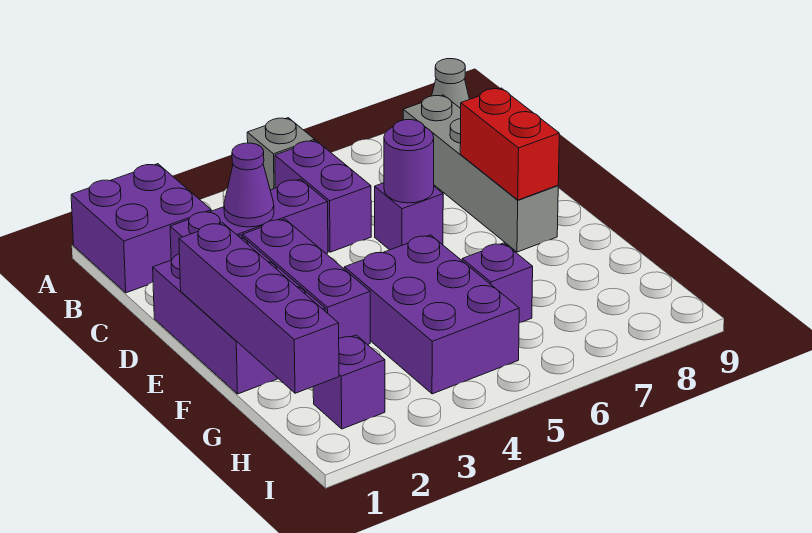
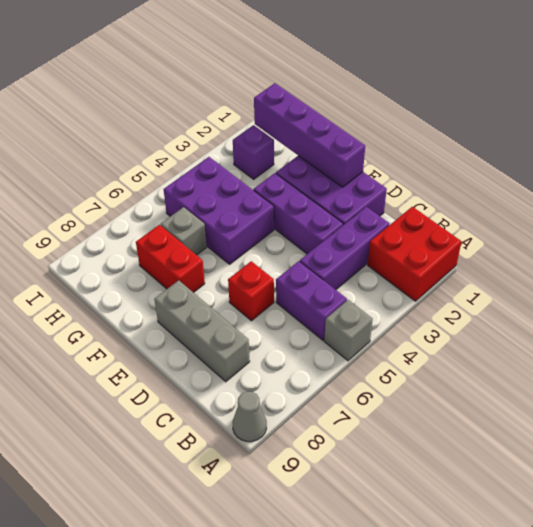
purple 2x2 brick [71,164,211,293] -> red 2x2 brick [367,207,462,301]
grey 1x4 brick [403,95,558,252] -> grey 1x3 brick [154,280,250,382]
purple 1x1 cone [224,143,274,227] -> none
purple 1x1 brick [375,183,443,250] -> red 1x1 brick [228,261,274,321]
purple 1x1 round brick [384,120,434,203] -> none
red 1x2 brick [460,88,559,200] -> red 1x2 brick moved to [136,225,205,293]
purple 1x1 brick [462,243,533,323] -> grey 1x1 brick [161,207,207,255]

